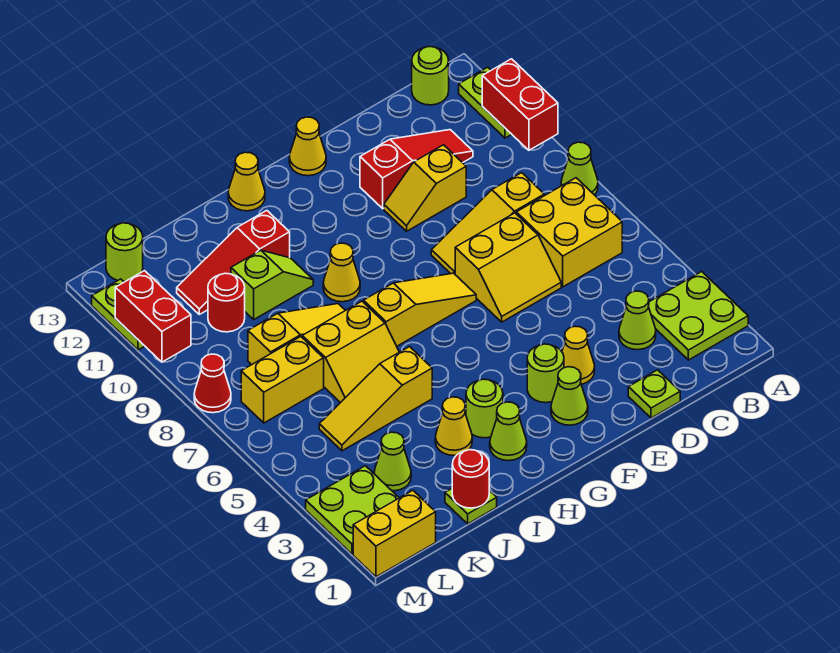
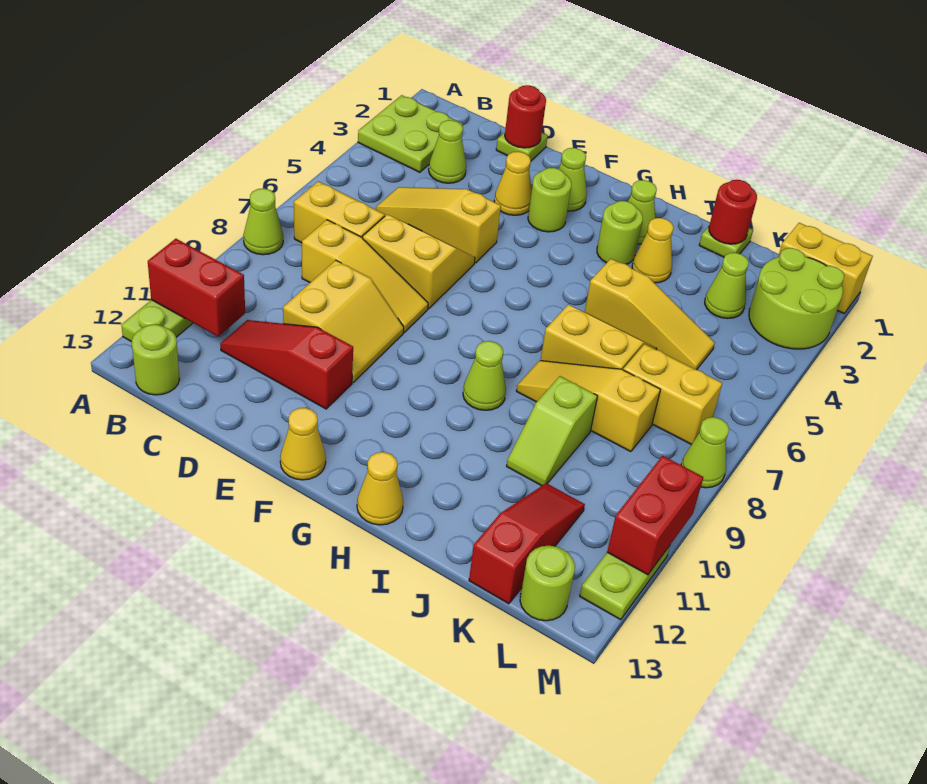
red 1x2 brick [482,59,558,150] -> red 1x2 brick turned to [148,239,245,336]
yellow 2x2 brick [516,178,622,287] -> yellow 1x2 brick [294,181,385,243]
yellow 1x2 slope [384,145,466,231] -> yellow 2x2 slope [283,260,404,382]
yellow 1x3 slope [363,273,476,346] -> yellow 1x3 slope moved to [376,187,501,263]
yellow 1x1 cone [323,243,360,302] -> lime 1x1 cone [463,341,506,410]
lime 1x2 slope [231,250,313,319] -> lime 1x2 slope turned to [507,376,598,486]
red 1x3 slope [177,210,290,314] -> red 1x3 slope turned to [469,483,585,604]
red 1x1 round brick [208,273,245,332] -> red 1x1 round brick moved to [505,85,546,148]
lime 2x2 plate [306,466,399,554] -> lime 2x2 round brick [749,248,844,349]
red 1x1 cone [194,354,231,413] -> lime 1x1 cone [681,417,729,488]

